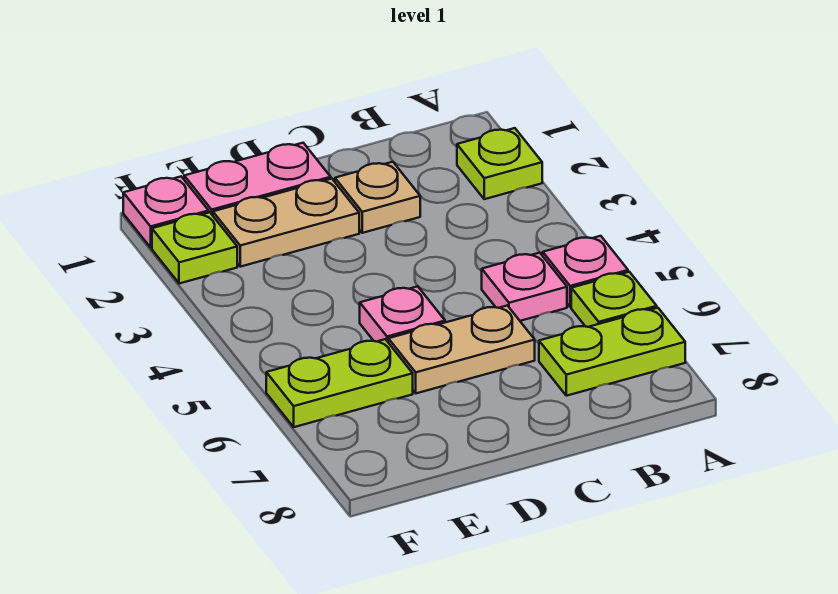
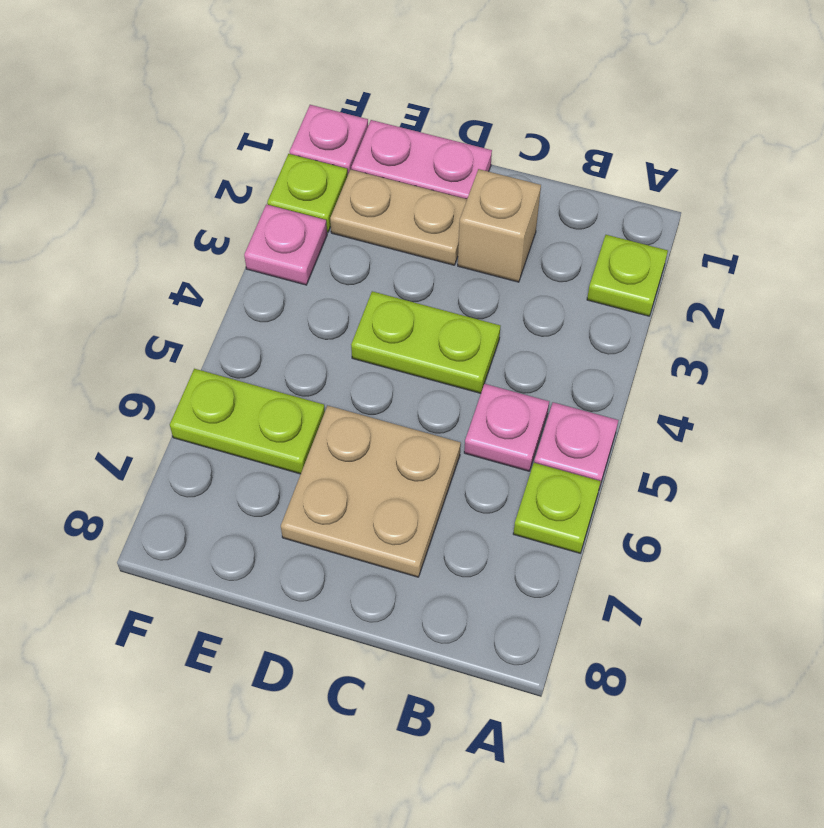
lime 1x2 plate [539,308,685,396] -> lime 1x2 plate moved to [351,291,500,393]
tan 1x1 plate [335,162,420,233] -> tan 1x1 brick [458,169,541,282]
tan 1x2 plate [388,306,535,393] -> tan 2x2 plate [281,406,461,577]
pink 1x1 plate [360,286,445,342] -> pink 1x1 plate moved to [244,204,327,285]

